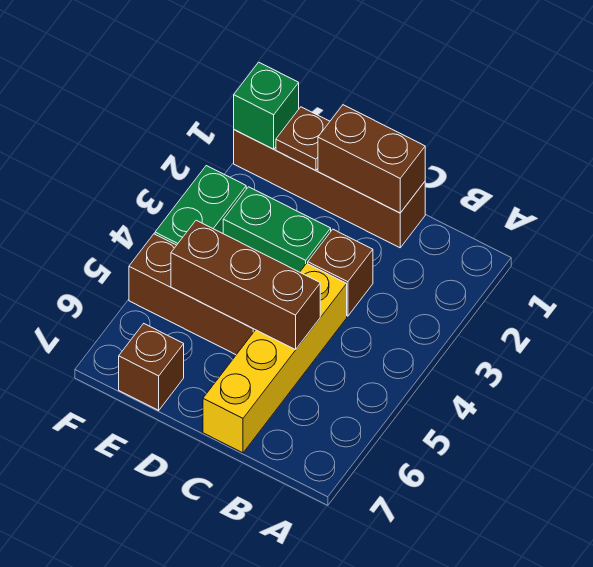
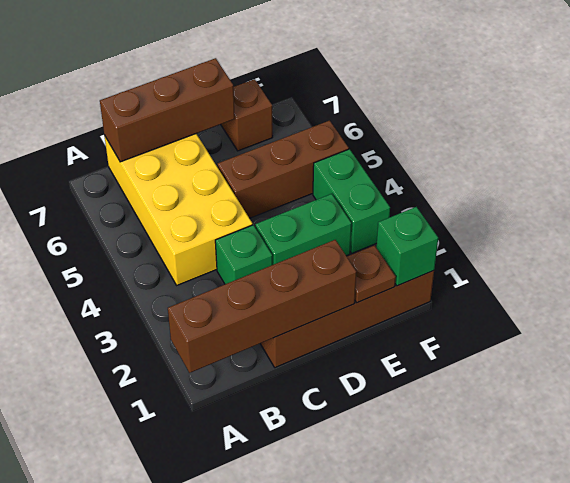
brown 1x2 brick [318,105,425,213] -> brown 1x4 brick [168,240,356,373]
brown 1x1 brick [308,229,373,316] -> green 1x1 brick [215,225,272,284]
yellow 1x4 brick [203,263,347,453] -> yellow 2x4 brick [104,134,253,285]
brown 1x3 brick [171,220,320,350] -> brown 1x3 brick moved to [100,58,235,162]

